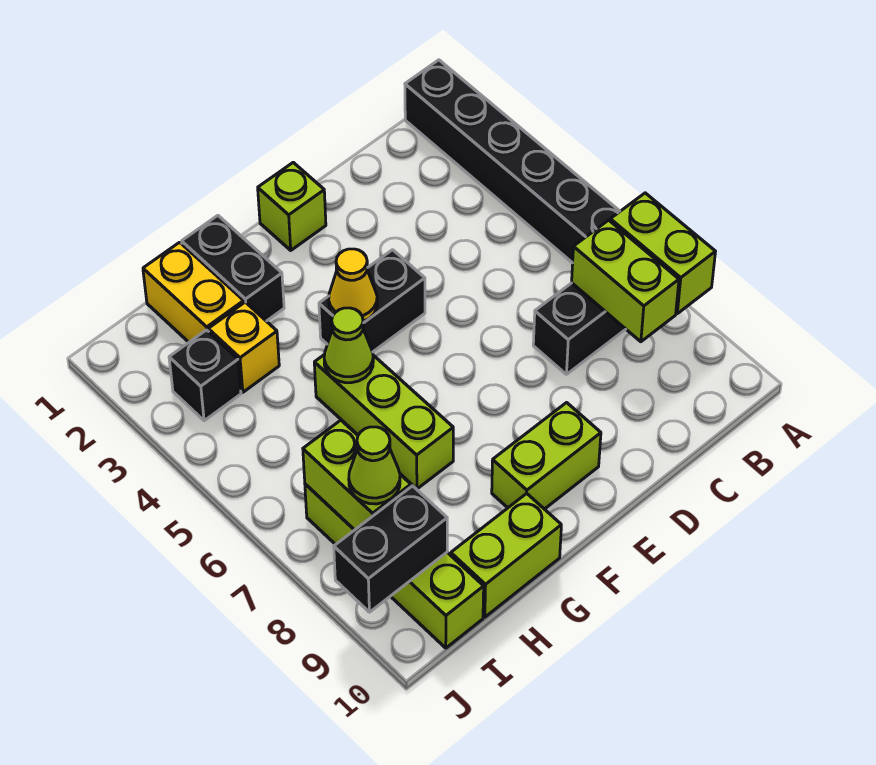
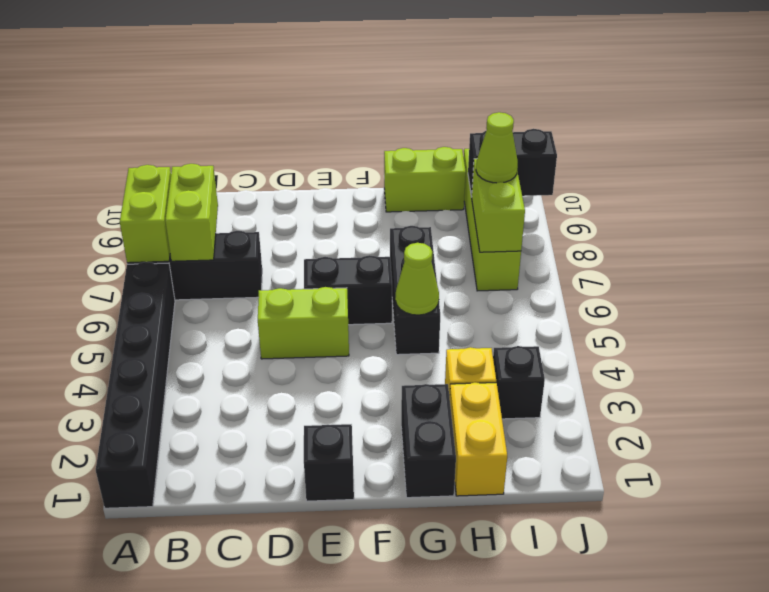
lime 1x1 brick [258,162,326,250] -> black 1x1 brick [304,424,354,501]
black 1x2 brick [319,250,425,352] -> black 1x2 brick moved to [304,255,392,325]
lime 1x2 brick [492,403,601,509] -> lime 1x2 brick moved to [258,287,349,359]
yellow 1x1 cone [329,249,377,322] -> none
lime 1x3 brick [314,354,453,489] -> black 1x3 brick [390,226,440,355]

